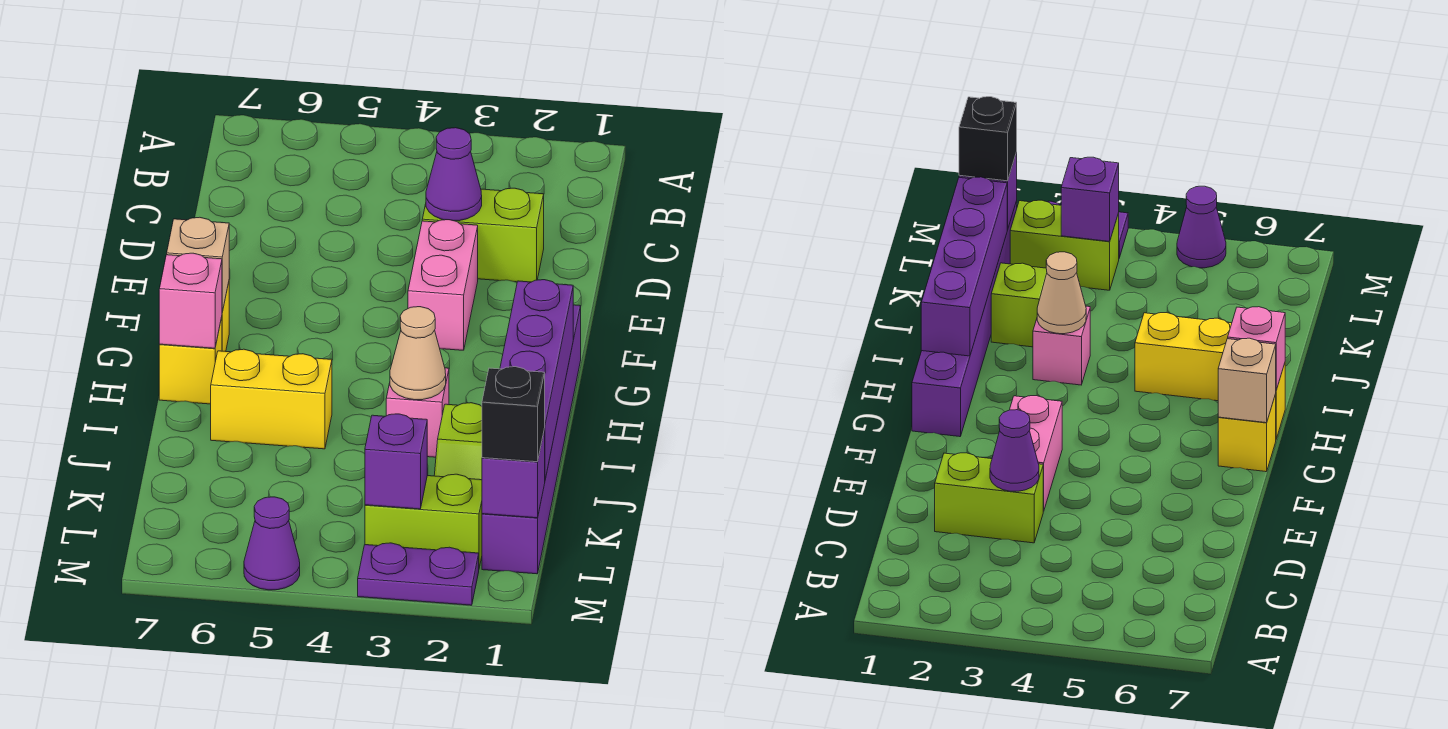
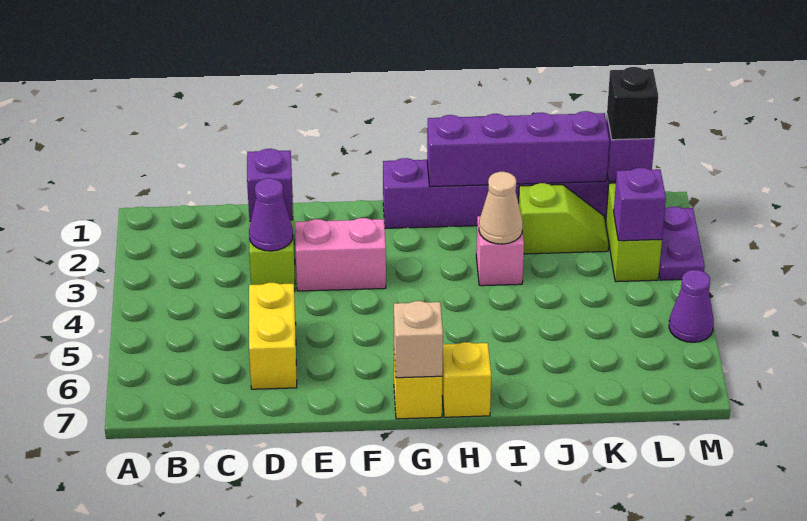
none -> purple 1x1 brick [247,149,293,221]
pink 1x1 brick [159,253,222,348] -> none
yellow 1x2 brick [211,349,332,449] -> yellow 1x2 brick moved to [249,283,297,389]

